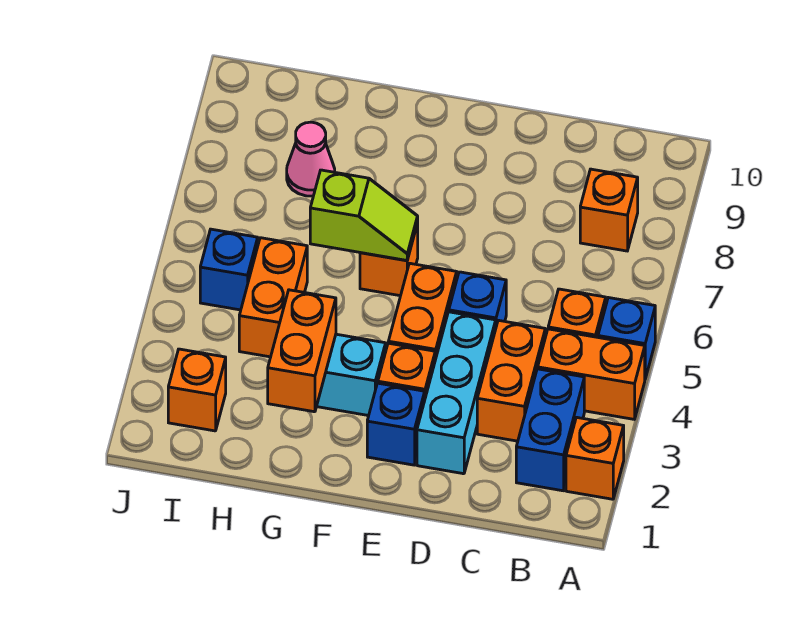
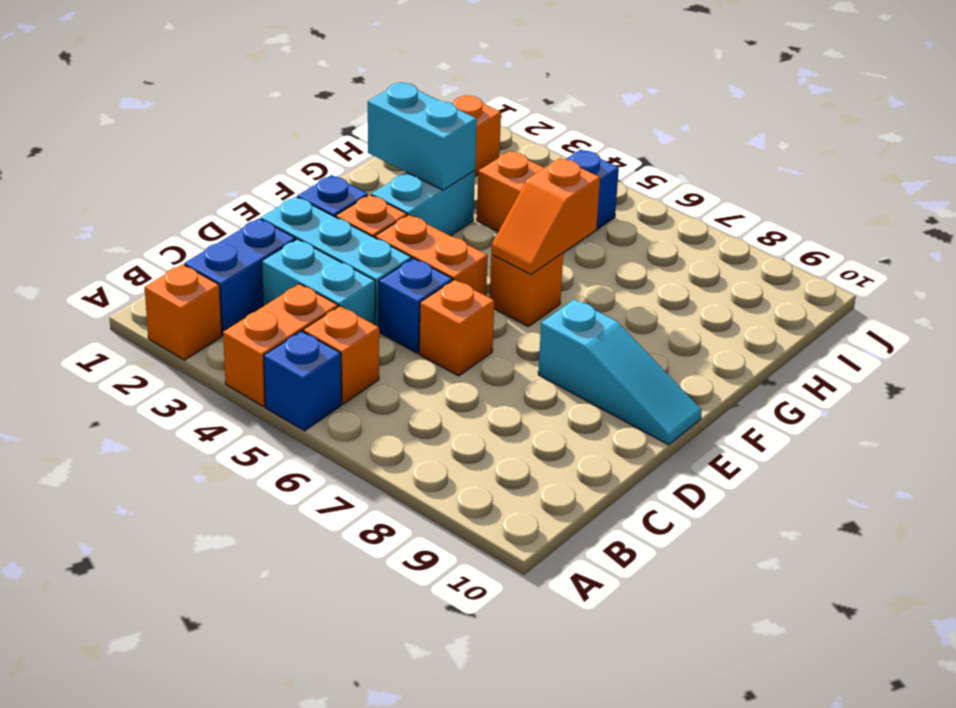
blue 1x2 brick [516,369,584,491] -> blue 1x2 brick turned to [184,219,296,335]
orange 1x1 brick [580,169,638,251] -> orange 1x1 brick moved to [419,280,494,376]
orange 1x2 brick [477,320,545,441] -> cyan 1x2 brick [262,239,375,325]
none -> cyan 1x3 slope [538,299,702,445]
lime 1x2 slope [310,170,418,261] -> orange 1x2 slope [491,158,600,274]
orange 1x2 brick [268,290,336,412] -> cyan 1x2 brick [368,82,477,190]
pink 1x1 cone [287,122,335,196] -> none

